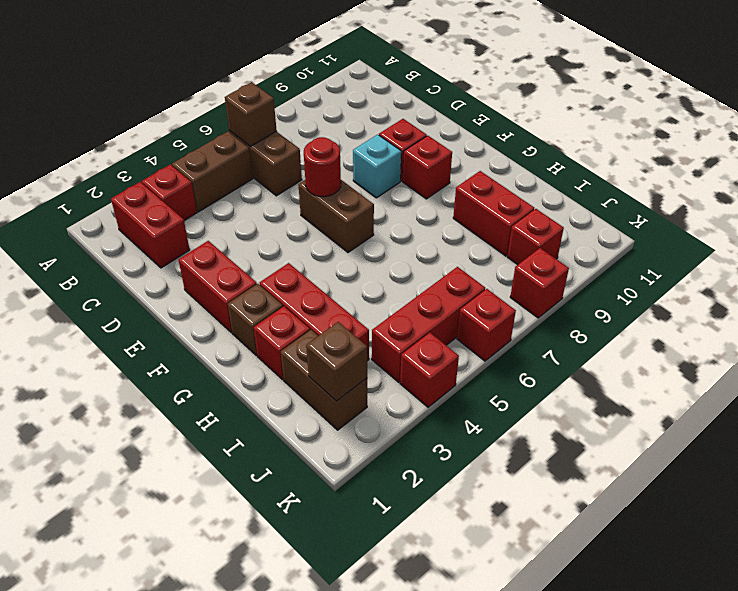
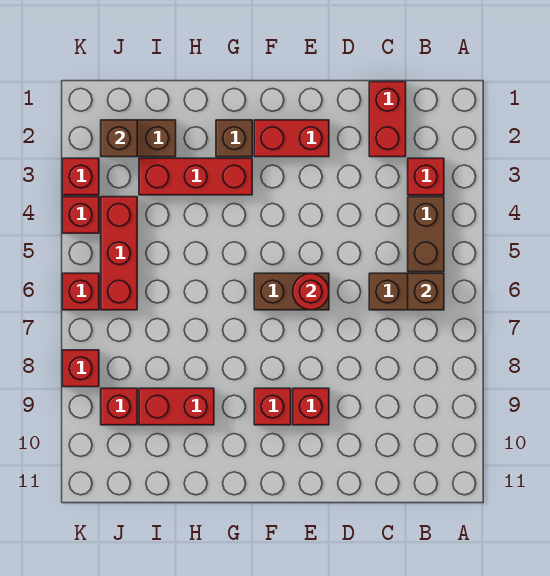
red 1x2 brick [111,182,190,268] -> red 1x2 brick turned to [369,82,406,157]
cyan 1x1 brick [353,135,401,198] -> none
red 1x1 brick [254,306,310,380] -> red 1x1 brick moved to [62,158,99,195]

